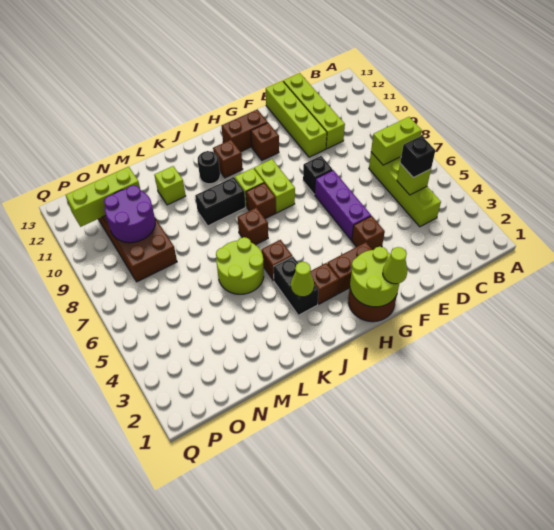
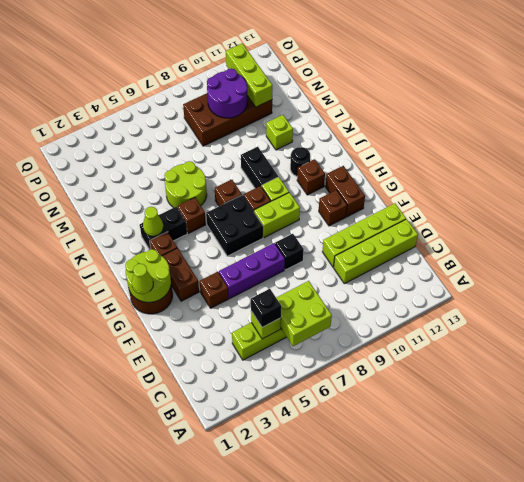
lime 1x2 brick [371,117,422,165] -> lime 2x2 brick [276,281,332,346]
none -> black 2x2 brick [206,195,263,256]

